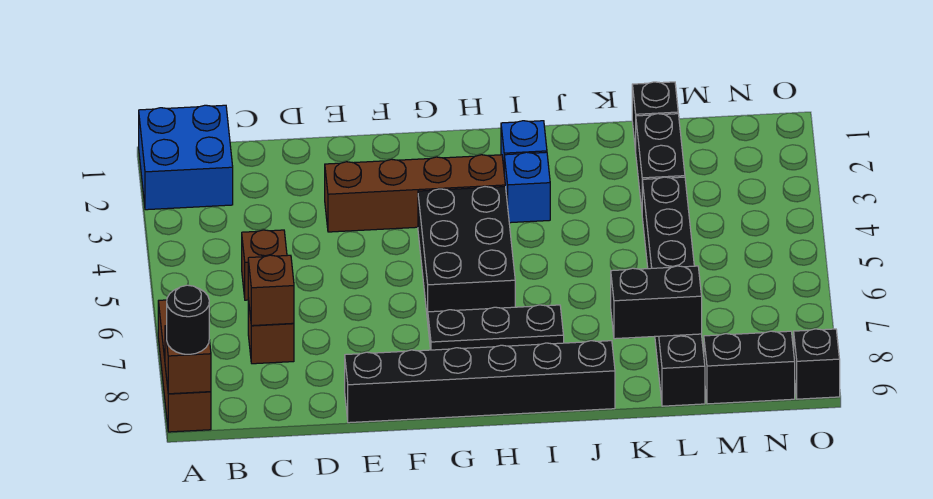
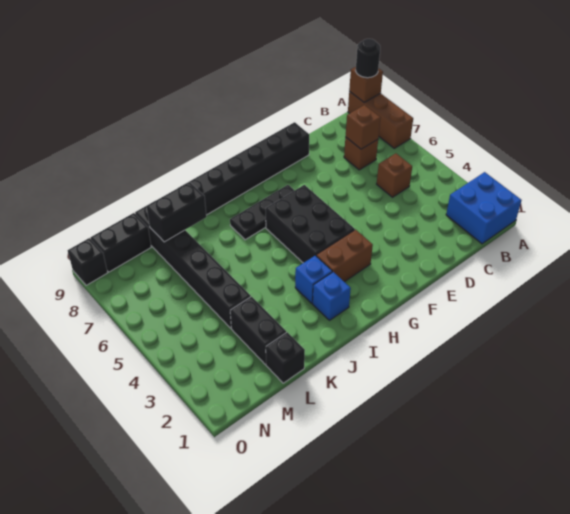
brown 1x4 brick [325,155,505,232] -> brown 1x2 brick [316,230,373,282]

